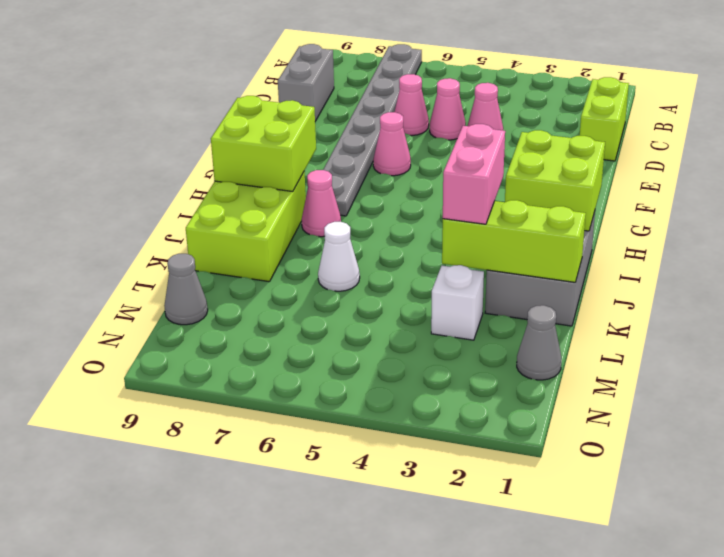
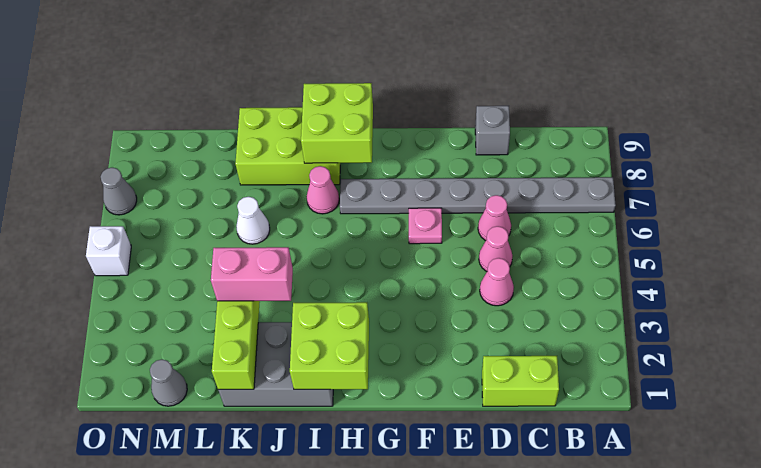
grey 1x2 brick [278,44,334,121] -> grey 1x1 brick [475,106,510,155]
pink 1x1 cone [373,112,411,176] -> pink 1x1 plate [409,208,442,244]
white 1x1 brick [431,265,484,340] -> white 1x1 brick moved to [86,226,131,276]
grey 1x1 cone [164,254,208,325] -> grey 1x1 cone moved to [101,168,137,215]

